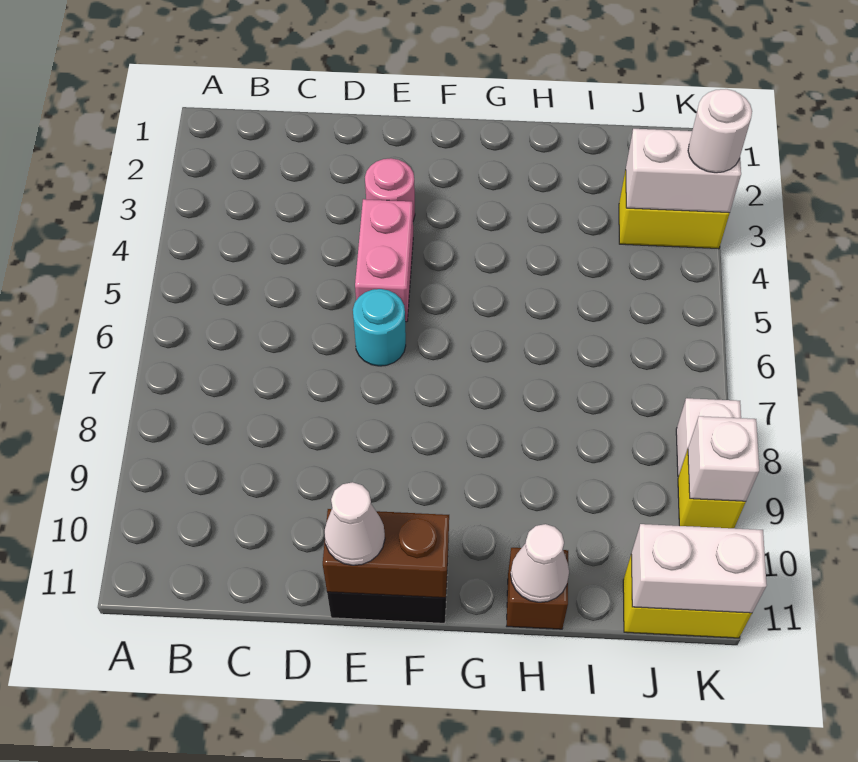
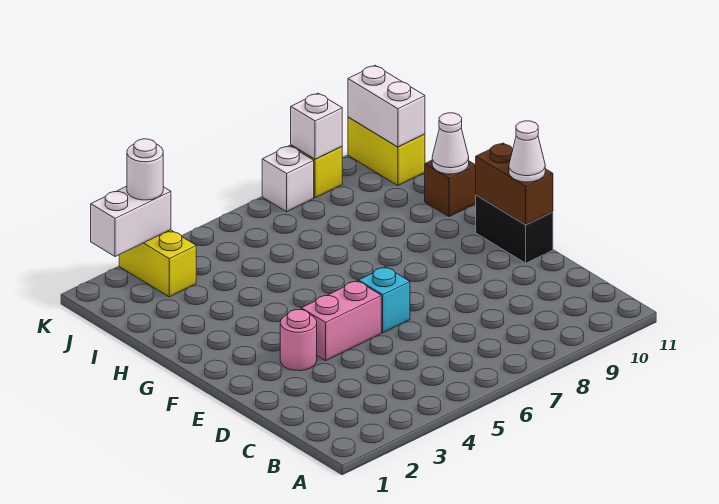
cyan 1x1 round brick [353,289,406,366] -> cyan 1x1 brick [358,267,410,333]
white 1x2 brick [626,129,741,213] -> white 1x2 brick turned to [91,186,171,257]

